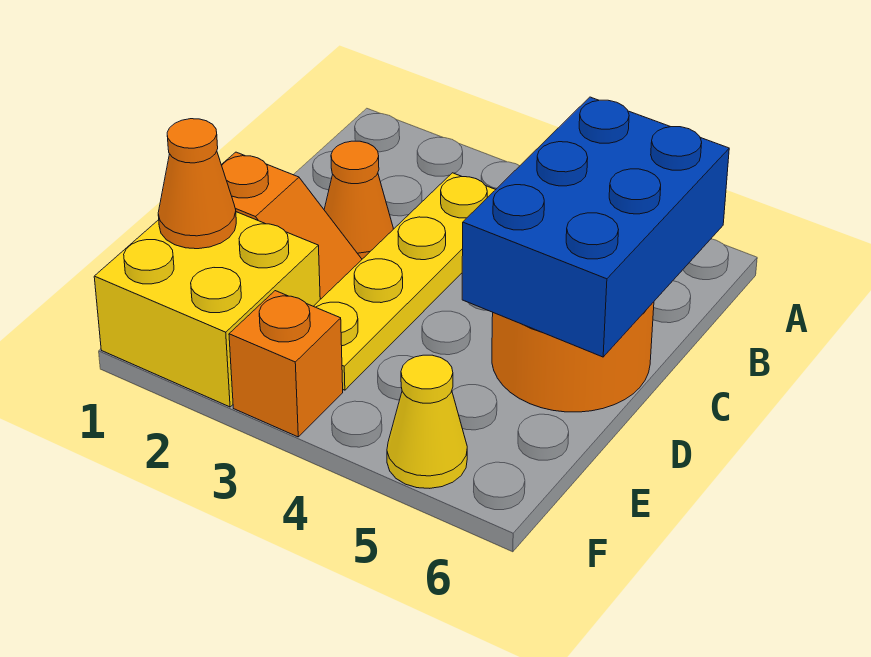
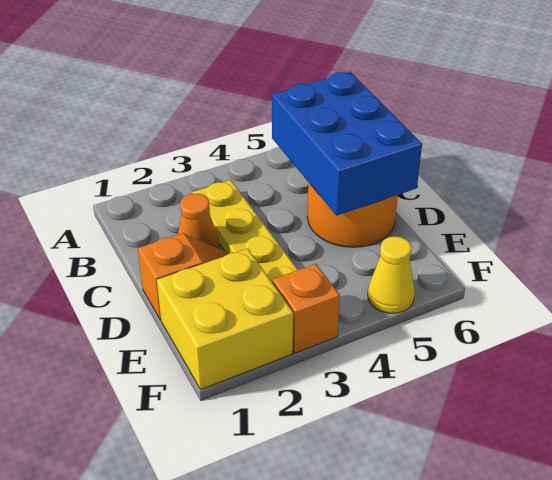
orange 1x1 cone [158,119,236,249] -> none

